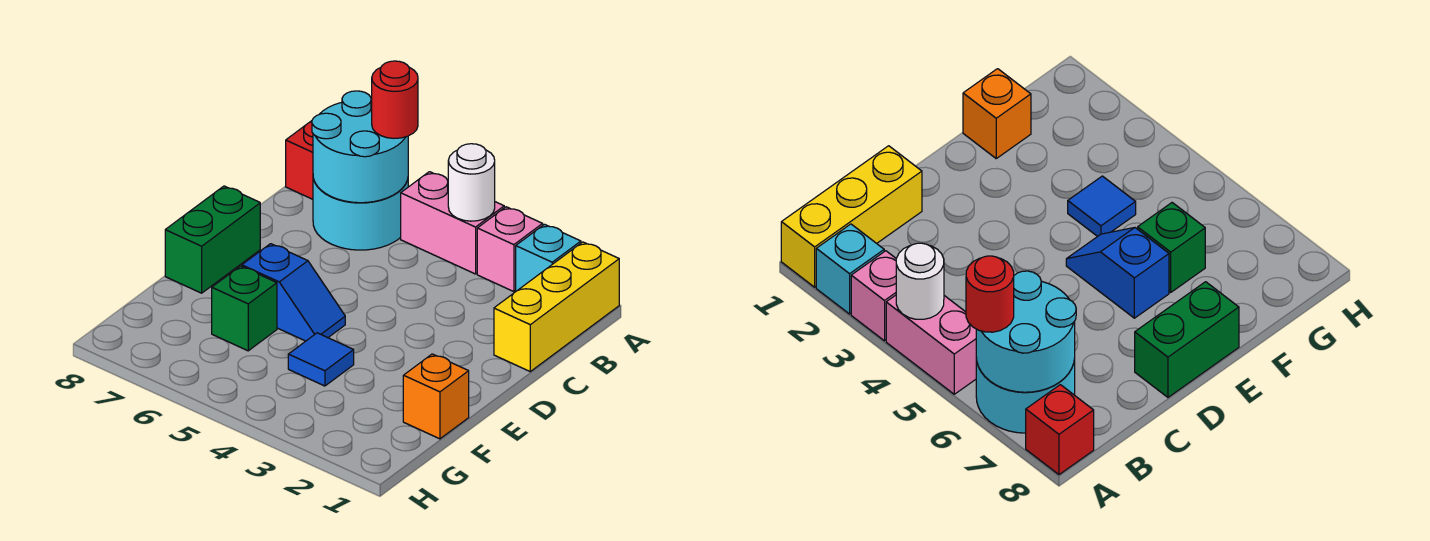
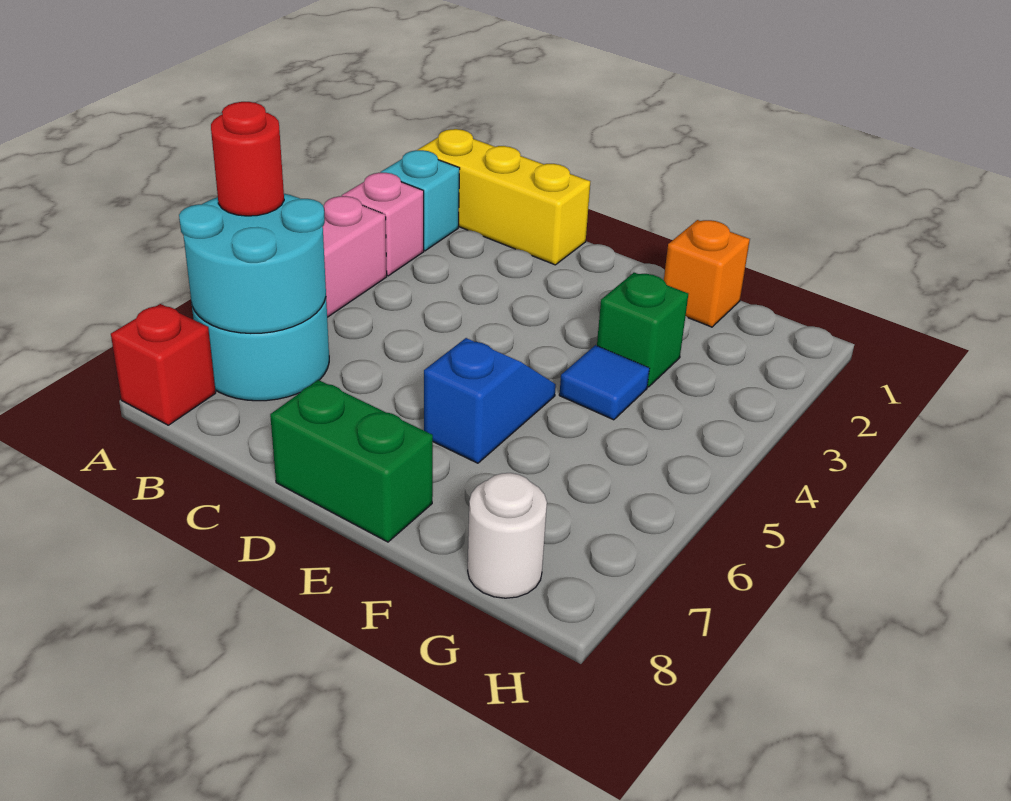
white 1x1 round brick [448,144,495,221] -> white 1x1 round brick moved to [468,473,547,598]
green 1x1 brick [212,266,277,351] -> green 1x1 brick moved to [597,273,688,387]

